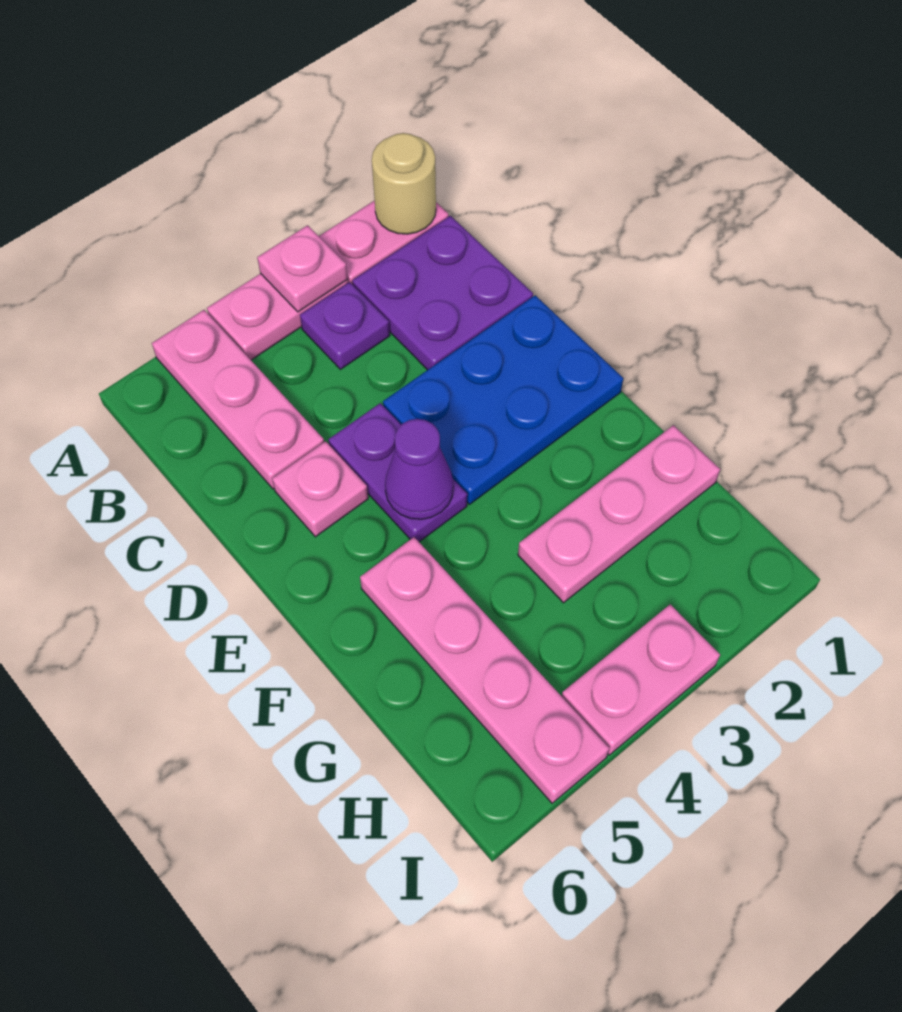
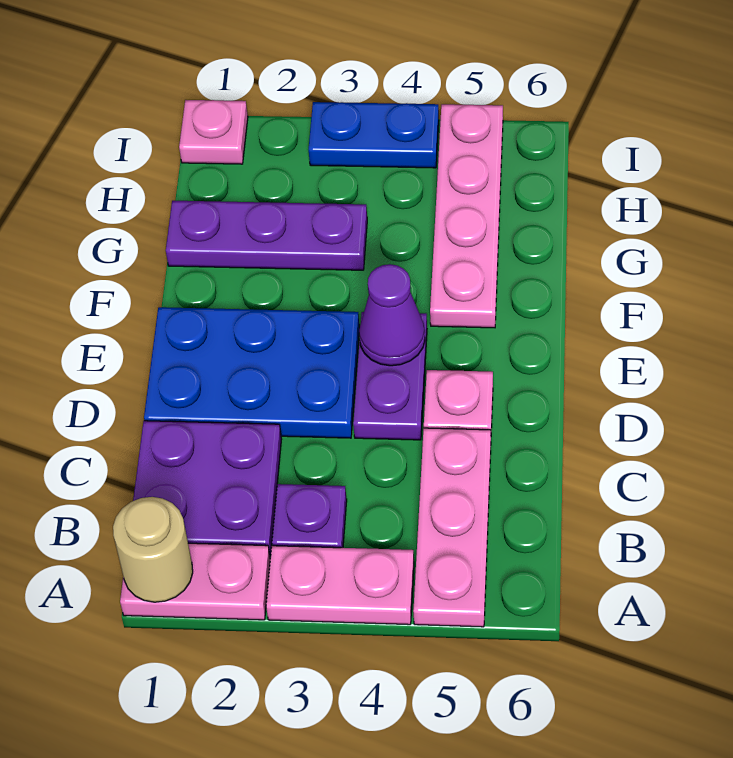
pink 1x1 plate [257,225,348,312] -> pink 1x1 plate moved to [179,100,248,164]
pink 1x3 plate [518,425,720,603] -> purple 1x3 plate [166,201,367,270]
pink 1x2 plate [562,604,720,755] -> blue 1x2 plate [309,102,439,168]

